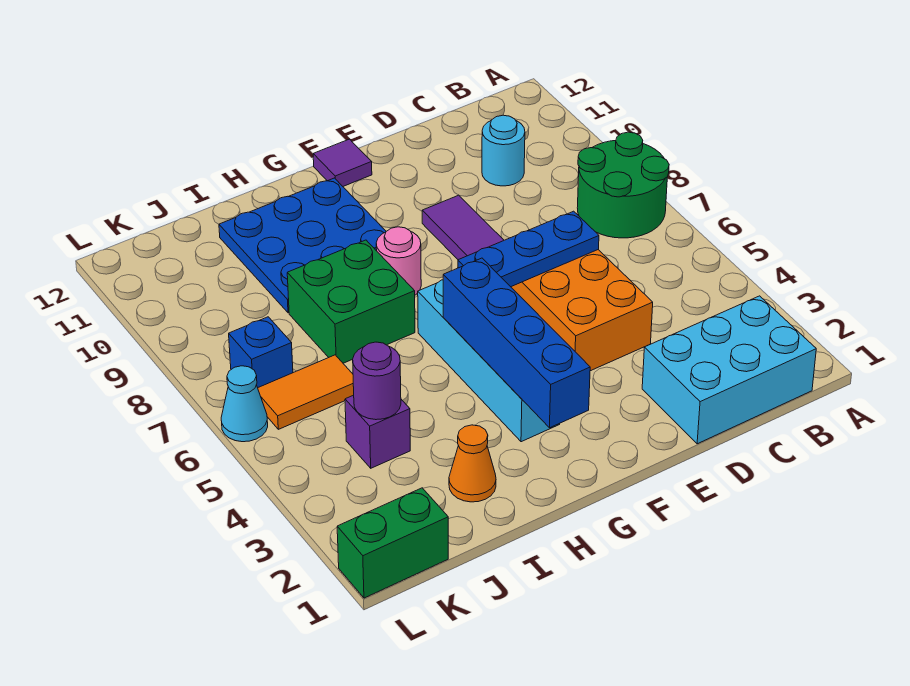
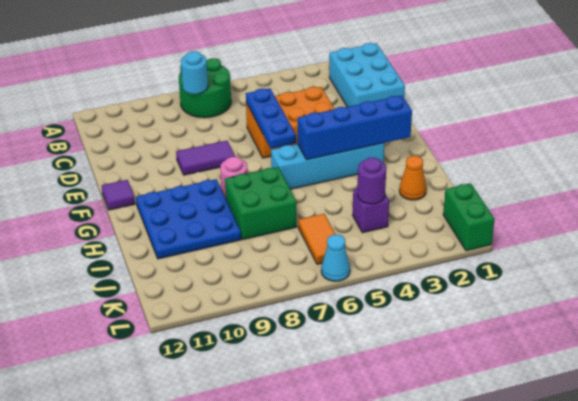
cyan 1x1 round brick [482,115,525,186] -> cyan 1x1 round brick moved to [181,51,208,94]
blue 1x1 brick [229,317,293,388] -> none

